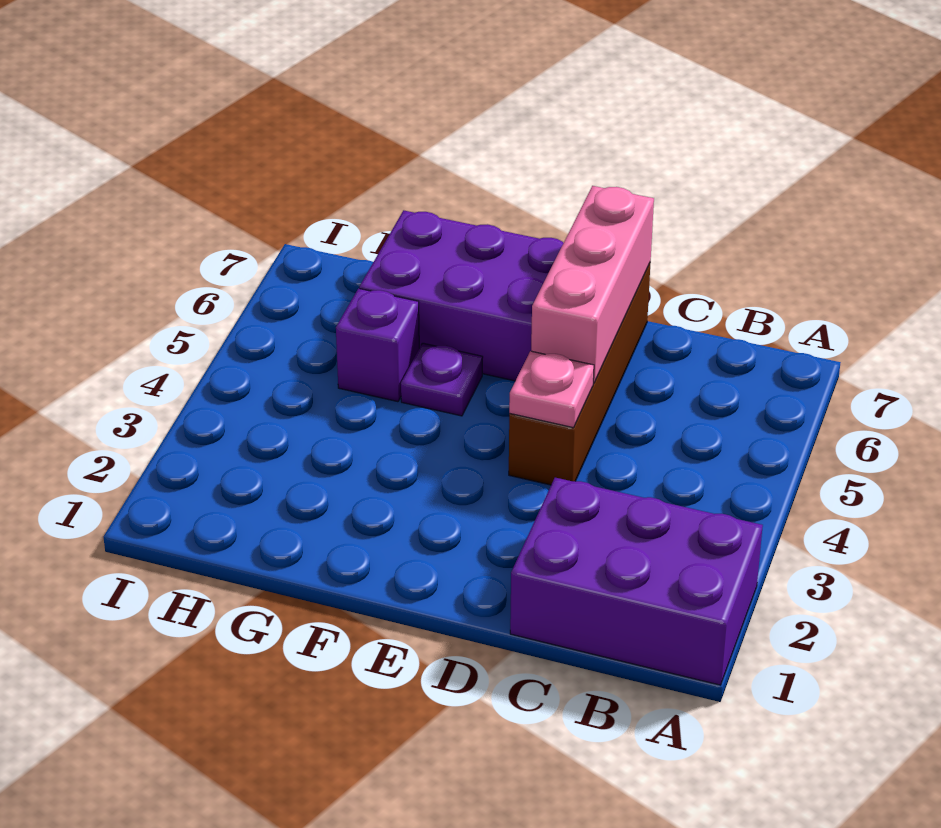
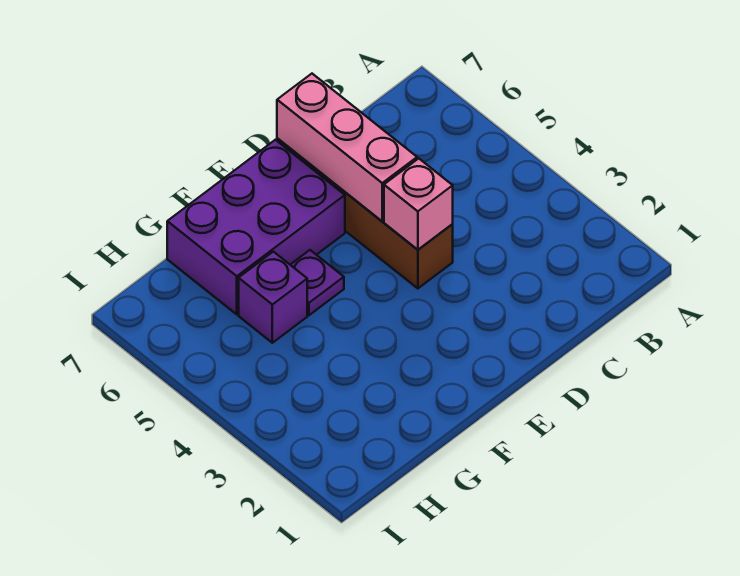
purple 2x3 brick [510,478,763,685] -> none
pink 1x1 plate [509,351,594,428] -> pink 1x1 brick [384,159,453,250]

